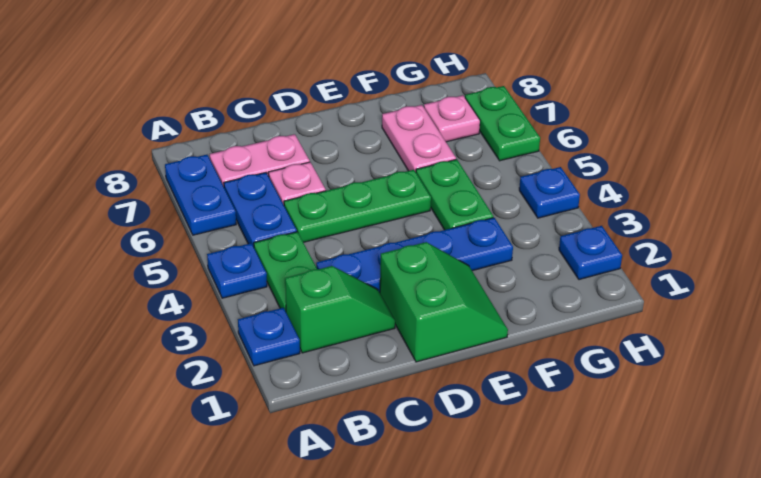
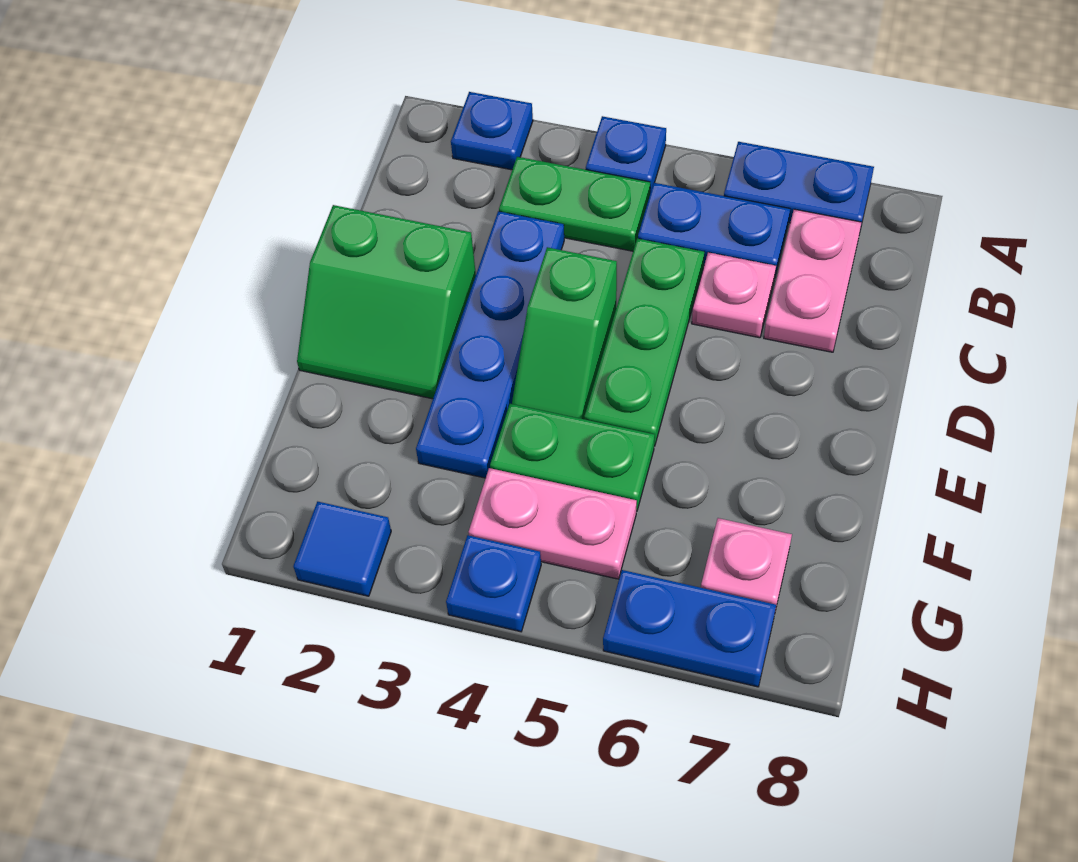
green 1x2 slope [285,266,395,353] -> green 1x2 slope moved to [512,247,617,419]
pink 1x2 plate [382,105,456,172] -> pink 1x2 plate moved to [469,468,637,579]
blue 1x1 plate [559,226,622,280] -> blue 1x1 tile [293,502,391,596]
green 1x2 plate [465,86,540,161] -> blue 1x2 plate [603,570,776,687]

